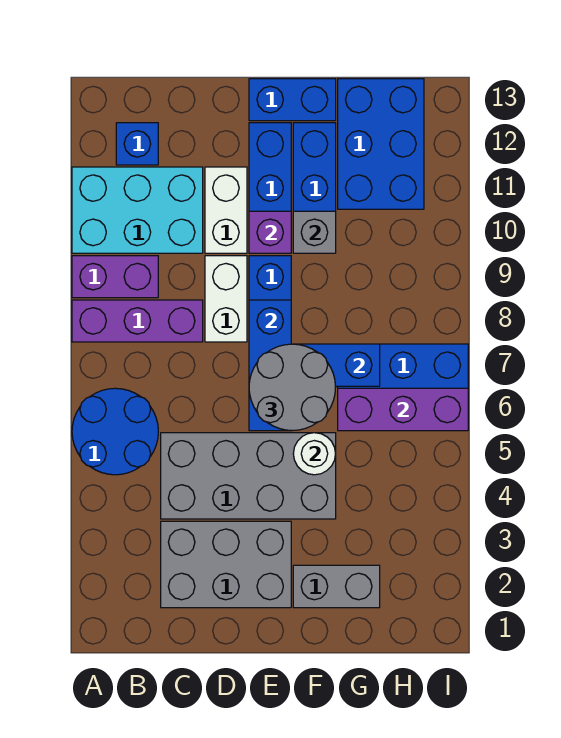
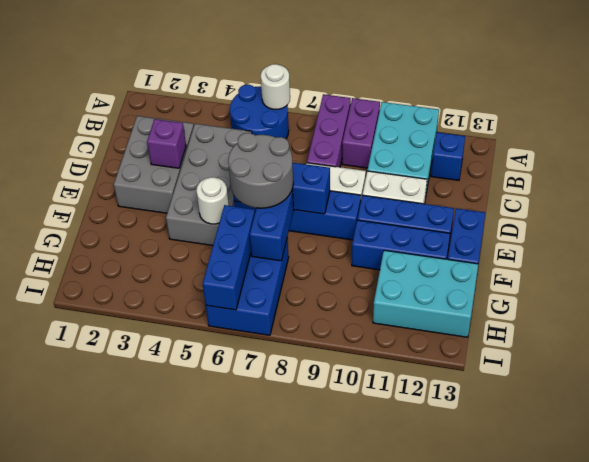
none -> white 1x1 round brick [261,64,290,109]
purple 1x1 brick [249,211,291,253] -> purple 1x1 brick moved to [147,119,186,168]
grey 1x2 brick [293,565,380,608] -> none
grey 1x1 brick [293,211,336,253] -> none
purple 1x3 brick [338,388,468,431] -> blue 1x3 brick [203,205,255,310]
blue 2x3 brick [338,79,424,209] -> cyan 2x3 brick [373,250,478,337]

